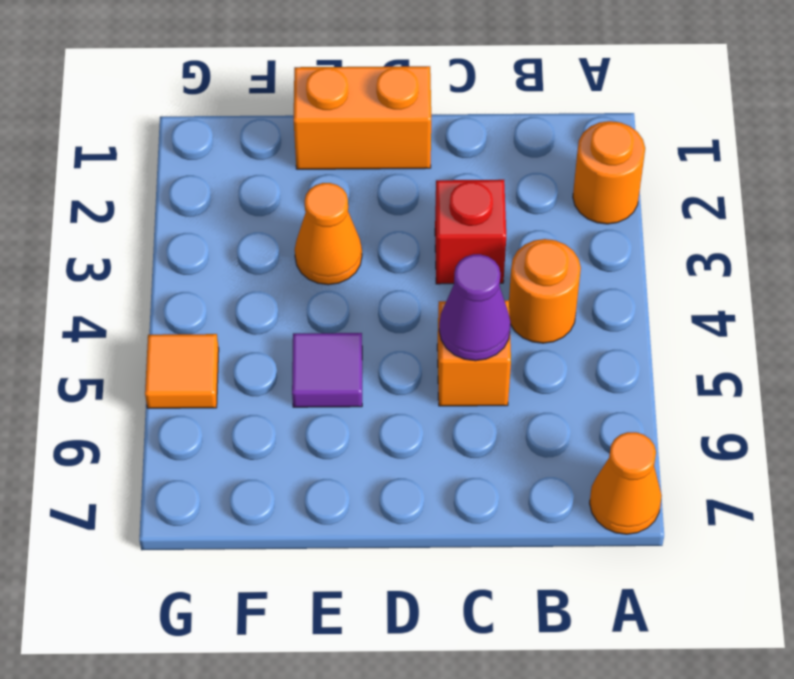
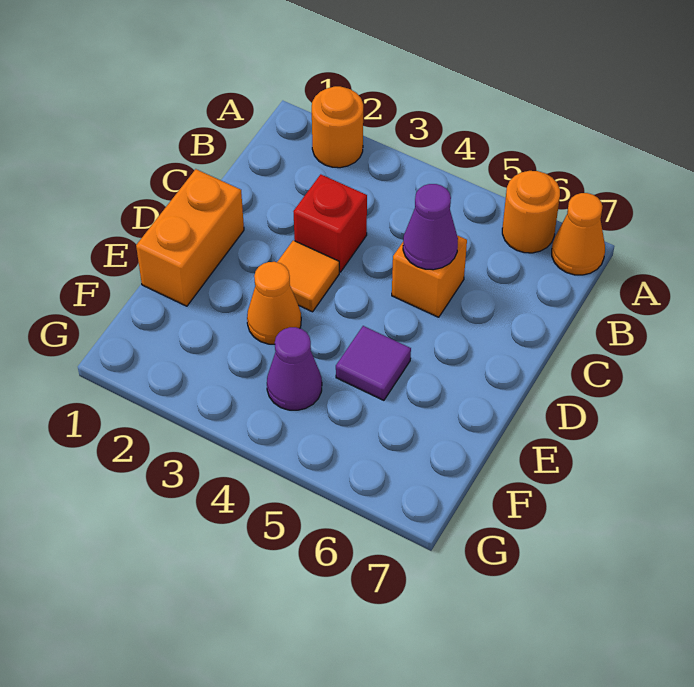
orange 1x1 round brick [509,239,581,343] -> orange 1x1 round brick moved to [502,171,560,253]
none -> purple 1x1 cone [267,327,322,410]
orange 1x1 tile [145,334,219,408] -> orange 1x1 tile moved to [278,240,339,312]

